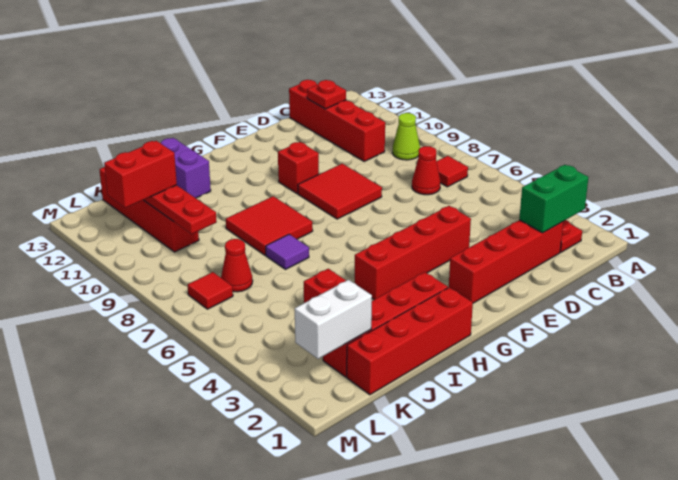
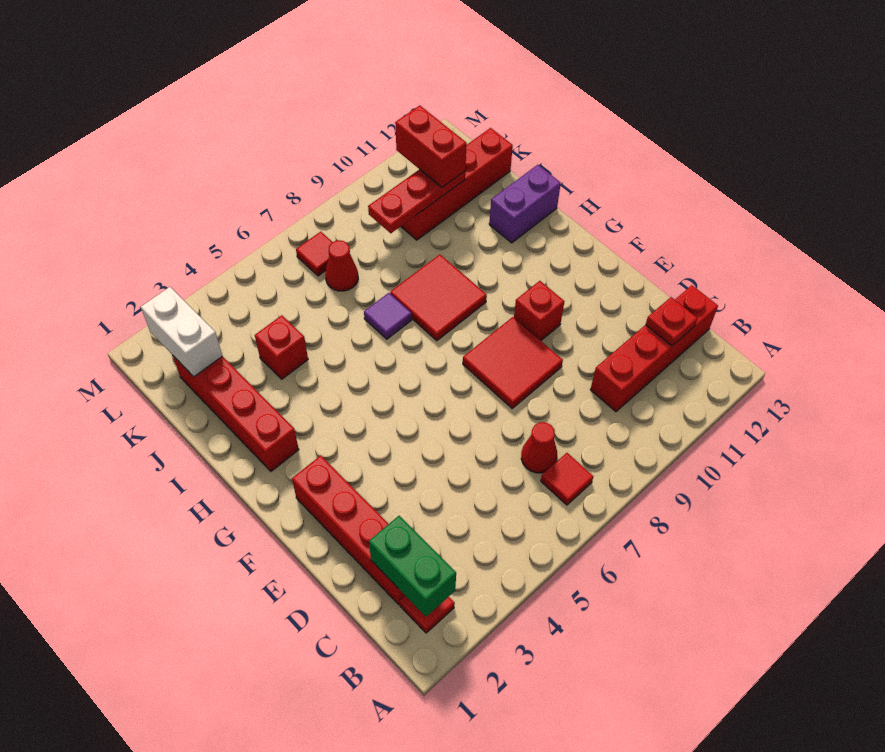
lime 1x1 cone [392,113,420,160] -> none
red 1x4 brick [355,206,471,299] -> none
red 1x4 brick [347,287,473,395] -> none

